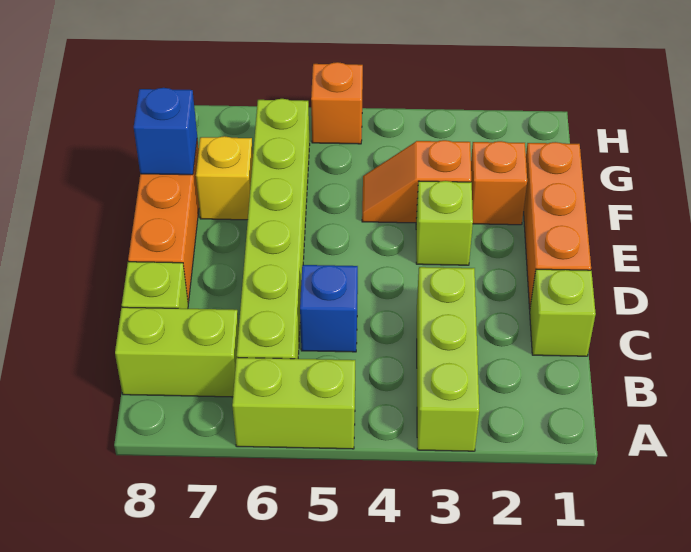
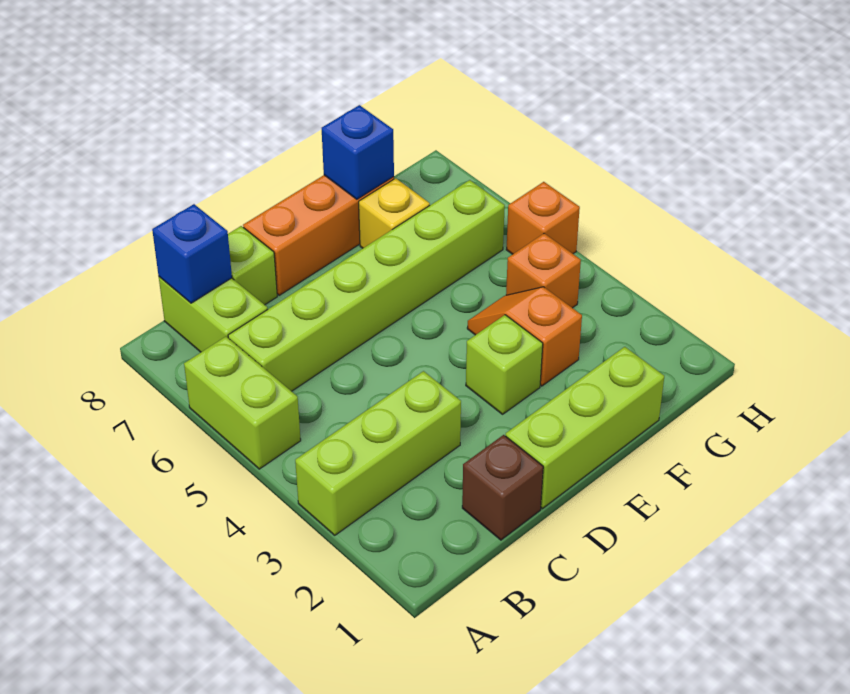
lime 1x1 brick [530,269,596,356] -> brown 1x1 brick [462,435,543,540]
blue 1x1 brick [300,265,358,352] -> blue 1x1 brick moved to [152,204,232,303]
orange 1x3 brick [524,142,591,309] -> lime 1x3 brick [506,347,664,509]
orange 1x1 brick [471,141,527,225] -> orange 1x1 brick moved to [506,233,581,308]

